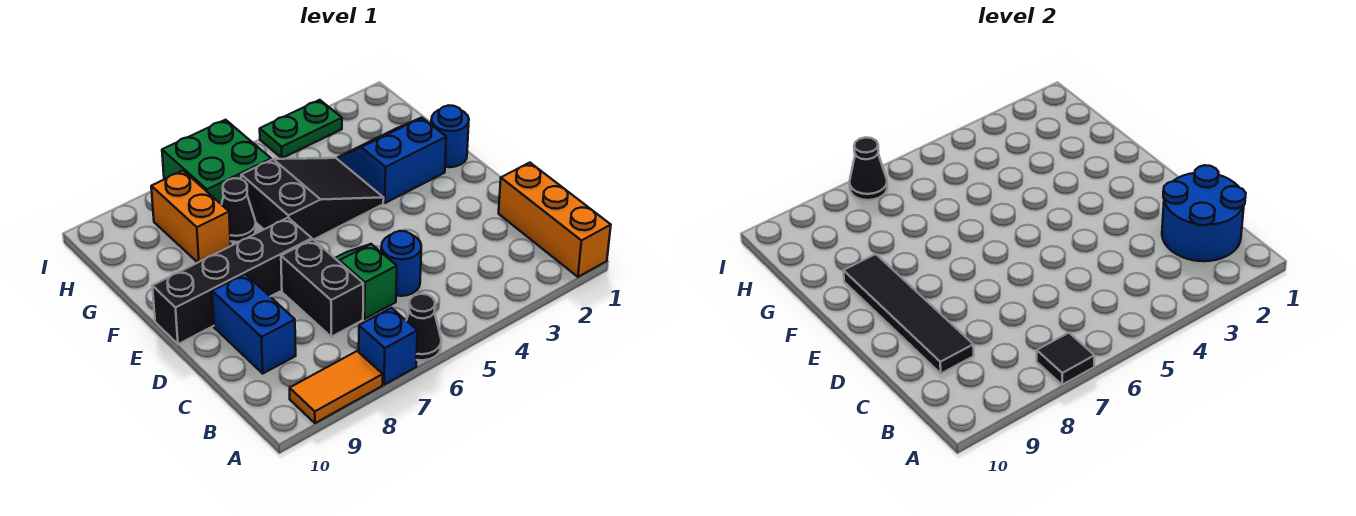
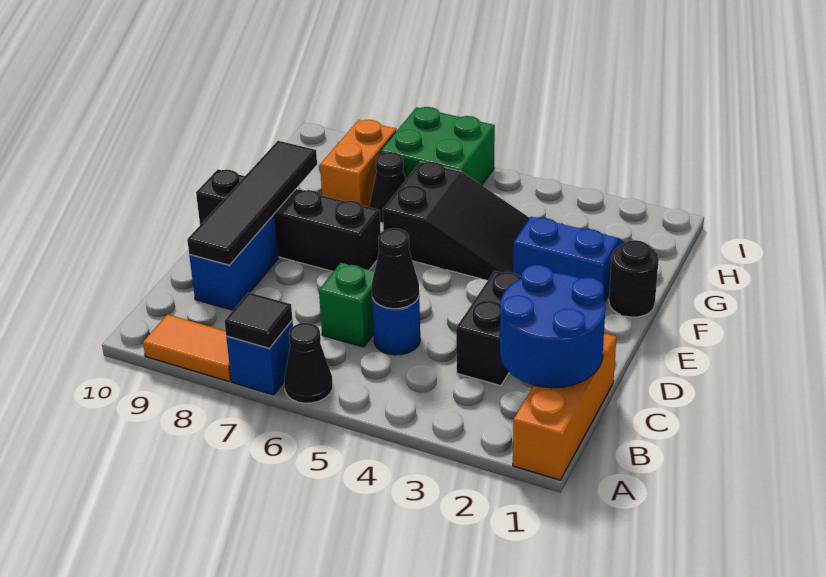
black 1x2 brick [281,240,363,337] -> black 1x2 brick moved to [456,271,522,386]
blue 1x1 round brick [431,105,469,167] -> black 1x1 round brick [609,240,659,317]
green 1x2 plate [260,100,342,158] -> none
black 1x1 cone [849,137,887,200] -> black 1x1 cone moved to [372,228,419,309]

